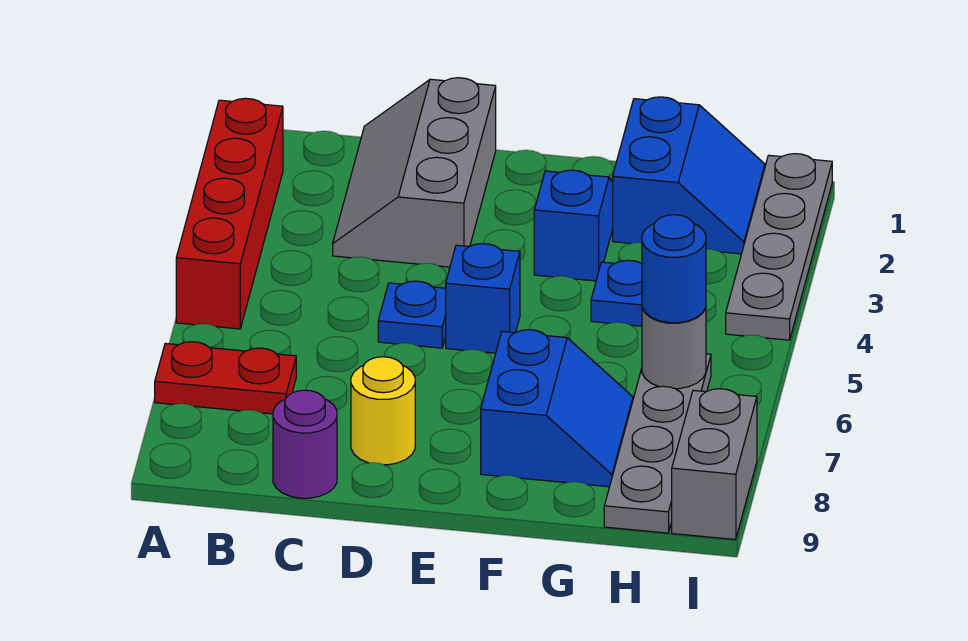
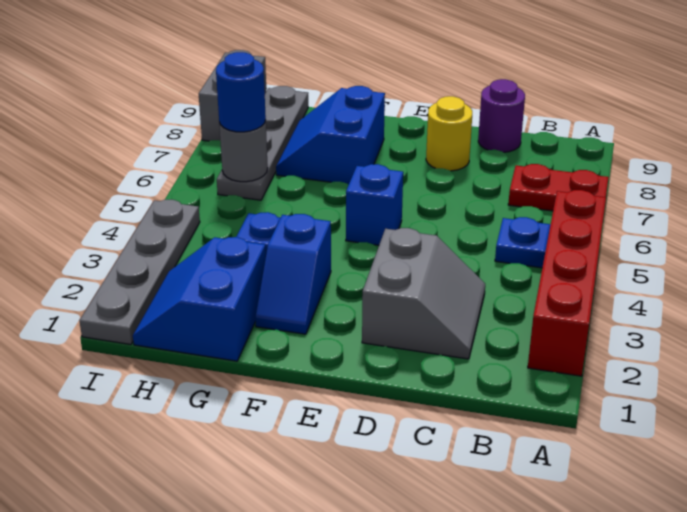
grey 2x3 slope [333,78,496,267] -> grey 2x2 slope [362,228,485,359]
blue 1x1 plate [378,281,446,348] -> blue 1x1 plate moved to [495,217,551,268]

